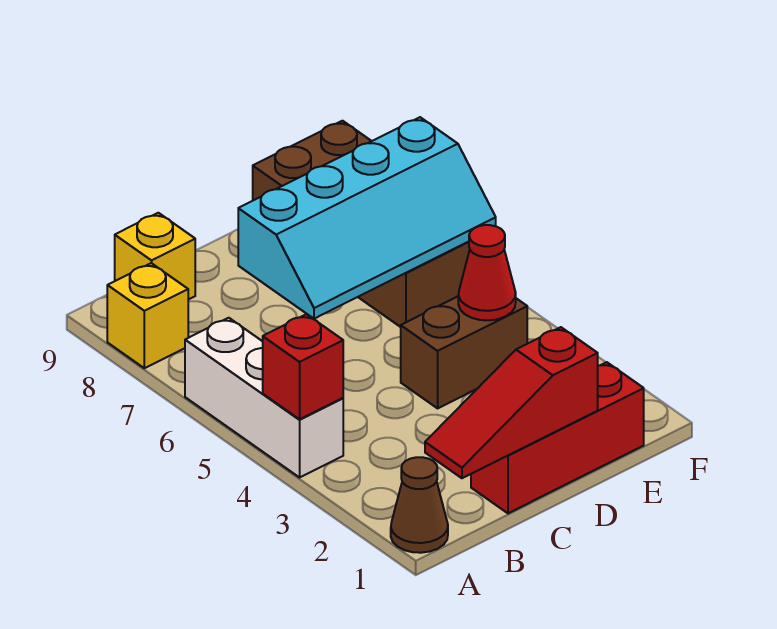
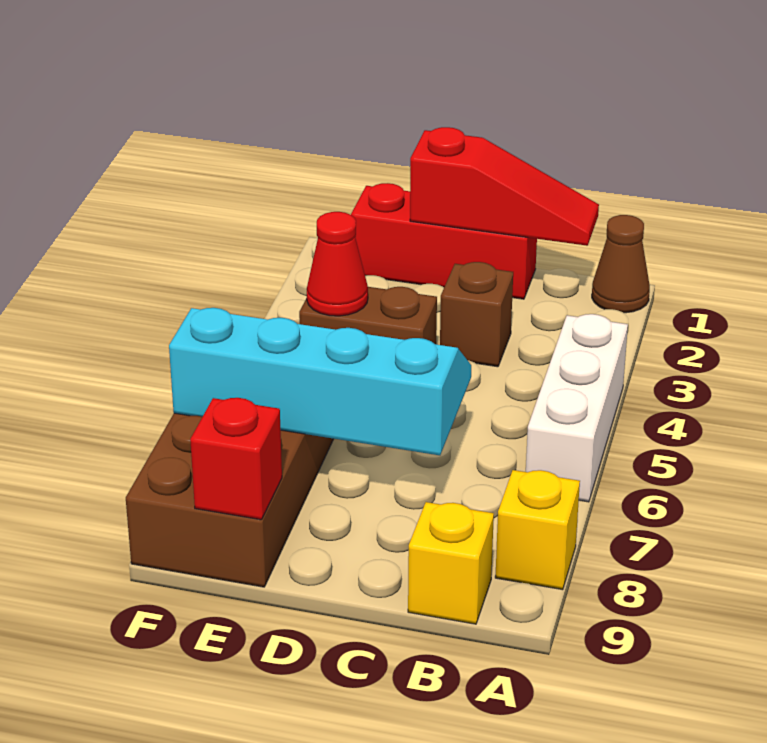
red 1x1 brick [263,314,343,419] -> red 1x1 brick moved to [190,398,282,520]
none -> brown 1x1 brick [440,262,513,367]

